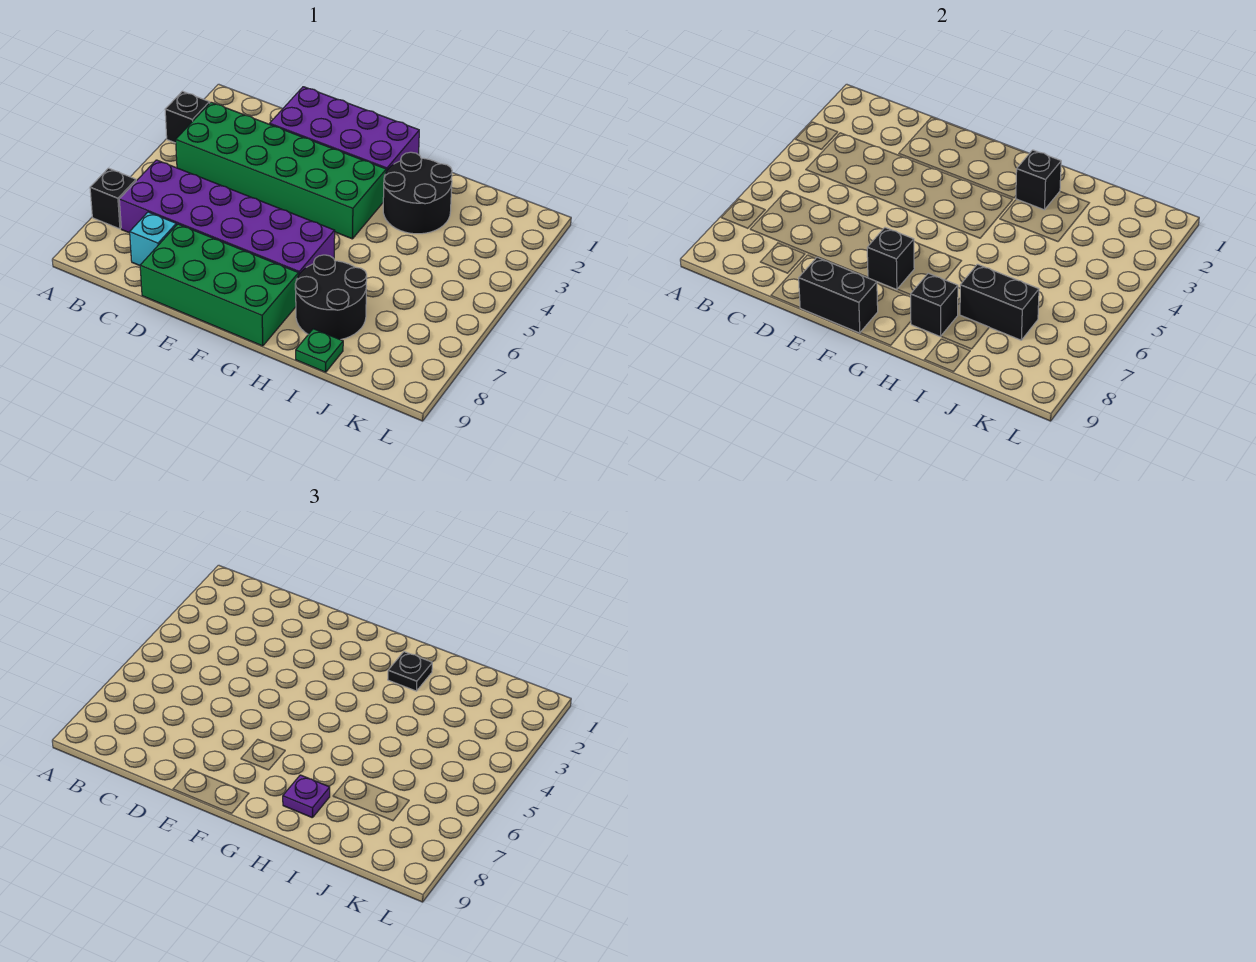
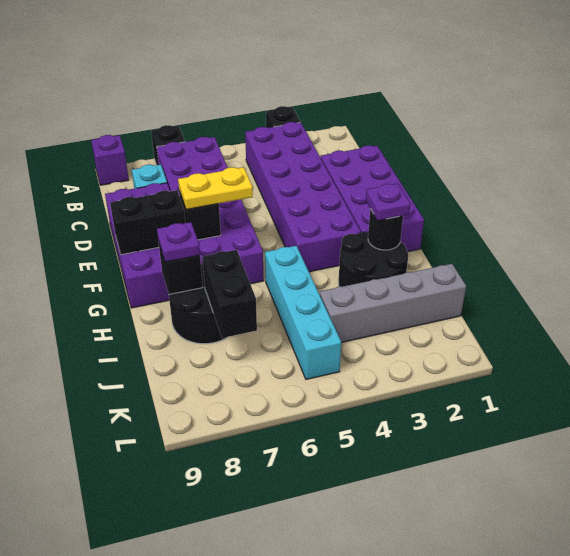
none -> purple 1x1 brick [91,135,129,185]
green 2x6 brick [176,102,386,239] -> purple 2x6 brick [245,122,361,272]
green 2x4 brick [140,224,299,346] -> purple 2x4 brick [105,183,170,308]
black 1x2 brick [799,257,878,333] -> black 1x2 brick turned to [110,190,186,255]
none -> yellow 1x2 plate [178,167,253,209]
black 1x1 brick [1016,150,1061,210] -> black 1x1 round brick [368,209,403,250]
black 1x1 plate [388,652,432,691] -> purple 1x1 plate [366,184,410,220]
none -> cyan 1x4 brick [265,246,341,379]
green 1x1 plate [296,329,343,372] -> none
none -> grey 1x4 brick [320,264,466,342]

